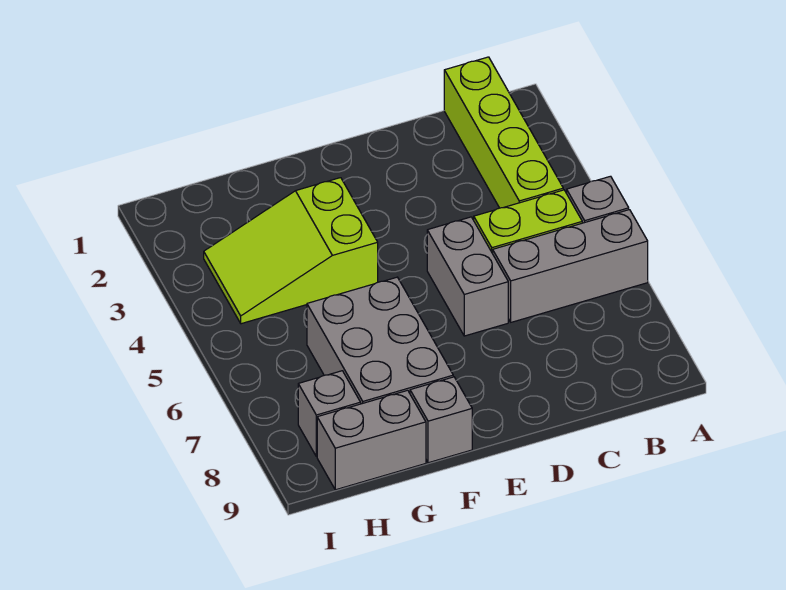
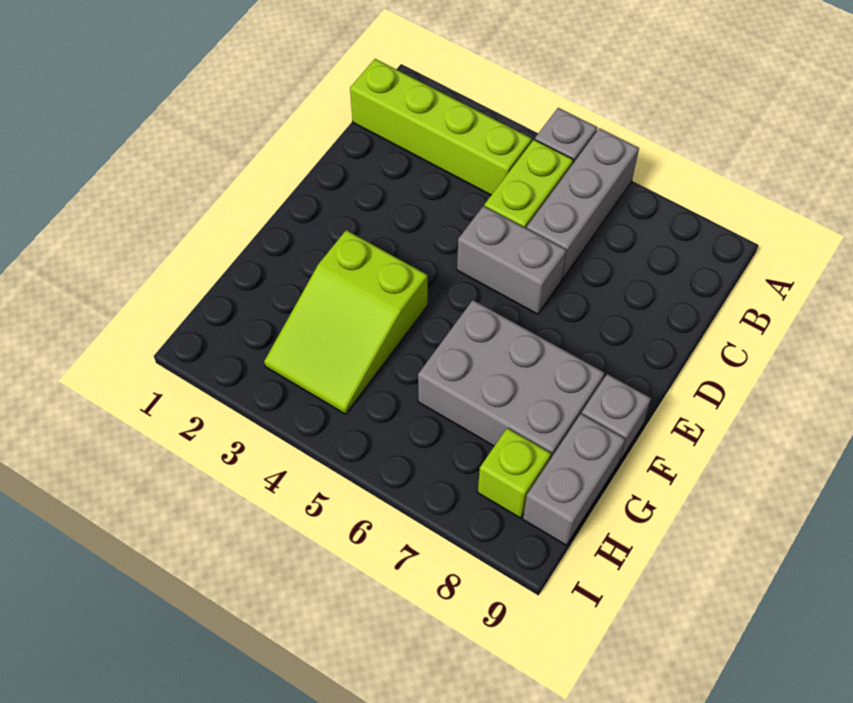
grey 1x1 brick [298,371,361,457] -> lime 1x1 brick [478,428,551,518]

